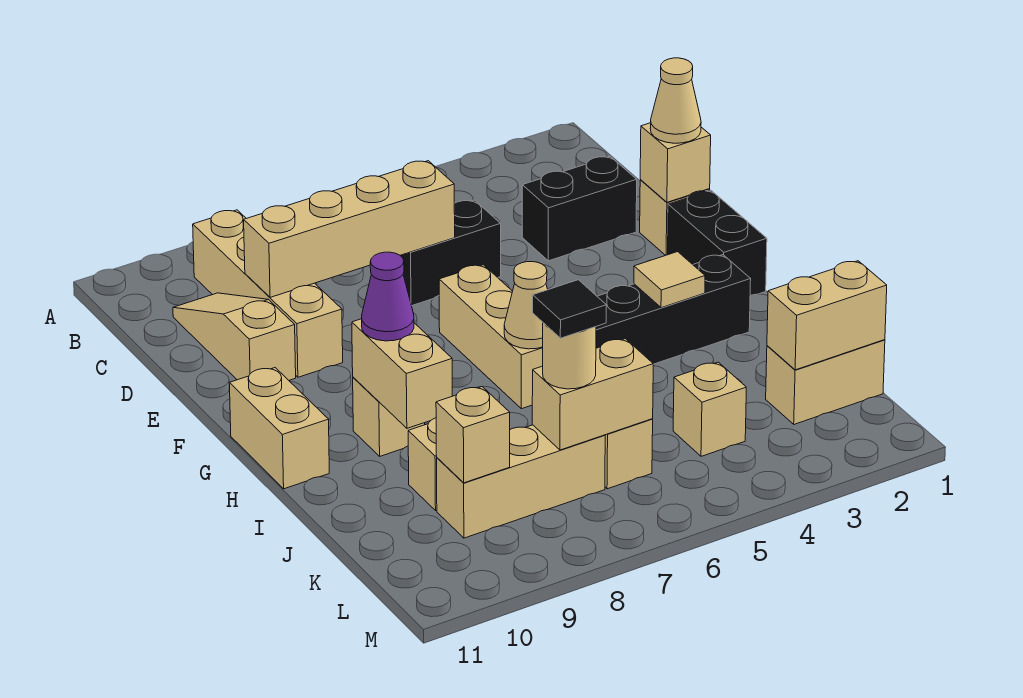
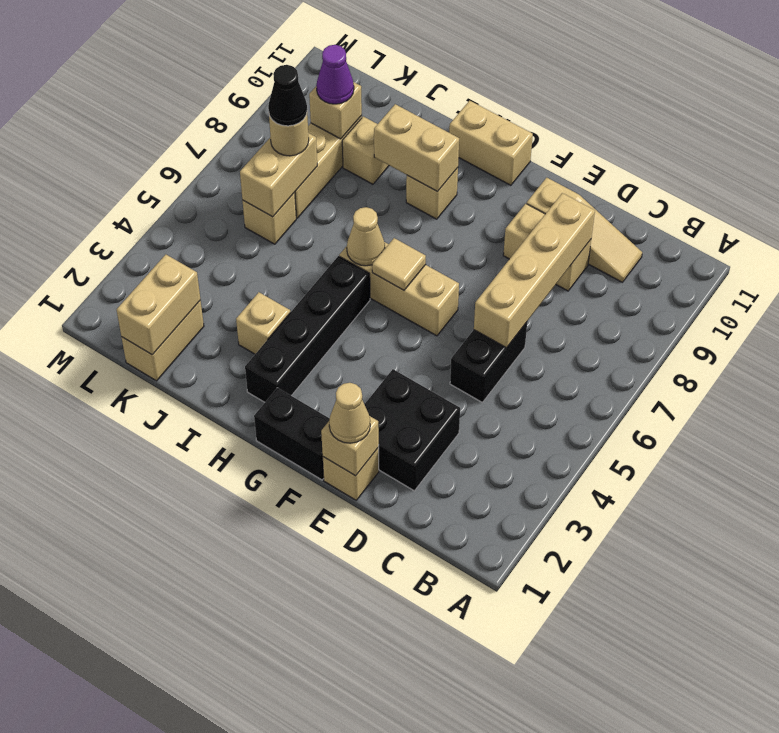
tan 1x4 brick [193,210,343,377] -> tan 1x2 brick [503,204,591,291]
black 1x2 brick [522,156,637,261] -> black 2x2 brick [364,369,460,491]
tan 1x1 tile [634,252,705,308] -> tan 1x1 tile moved to [372,238,426,290]
purple 1x1 cone [362,252,414,341] -> purple 1x1 cone moved to [316,45,354,104]
tan 1x1 brick [673,362,746,456] -> tan 1x1 brick moved to [236,292,290,354]
black 1x1 tile [533,280,606,338] -> black 1x1 cone [268,65,307,126]

